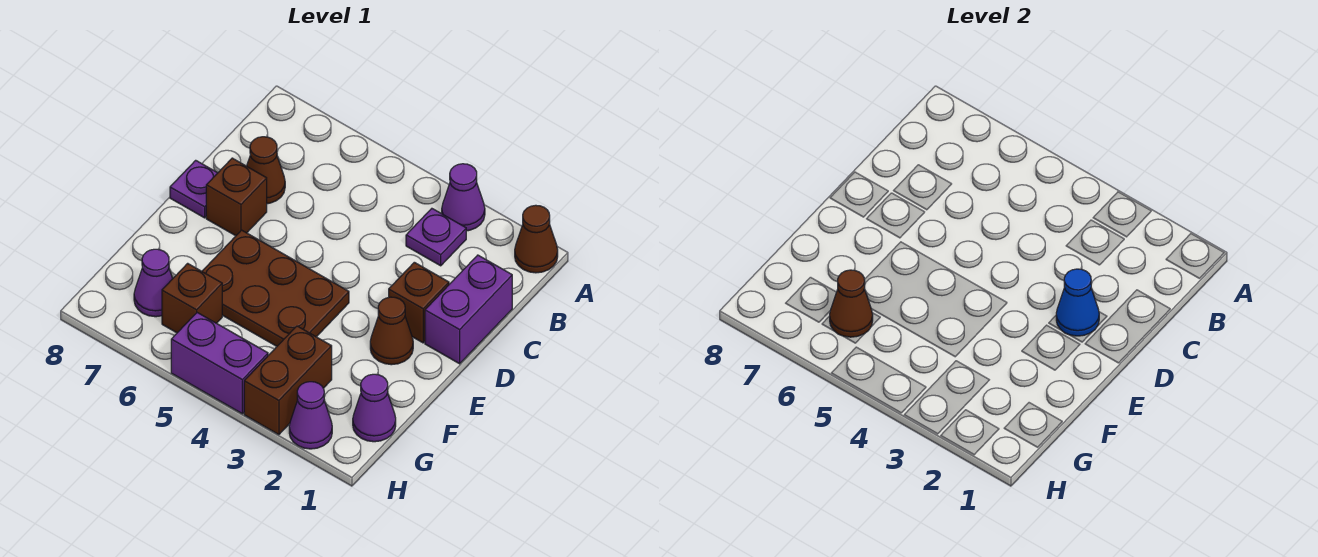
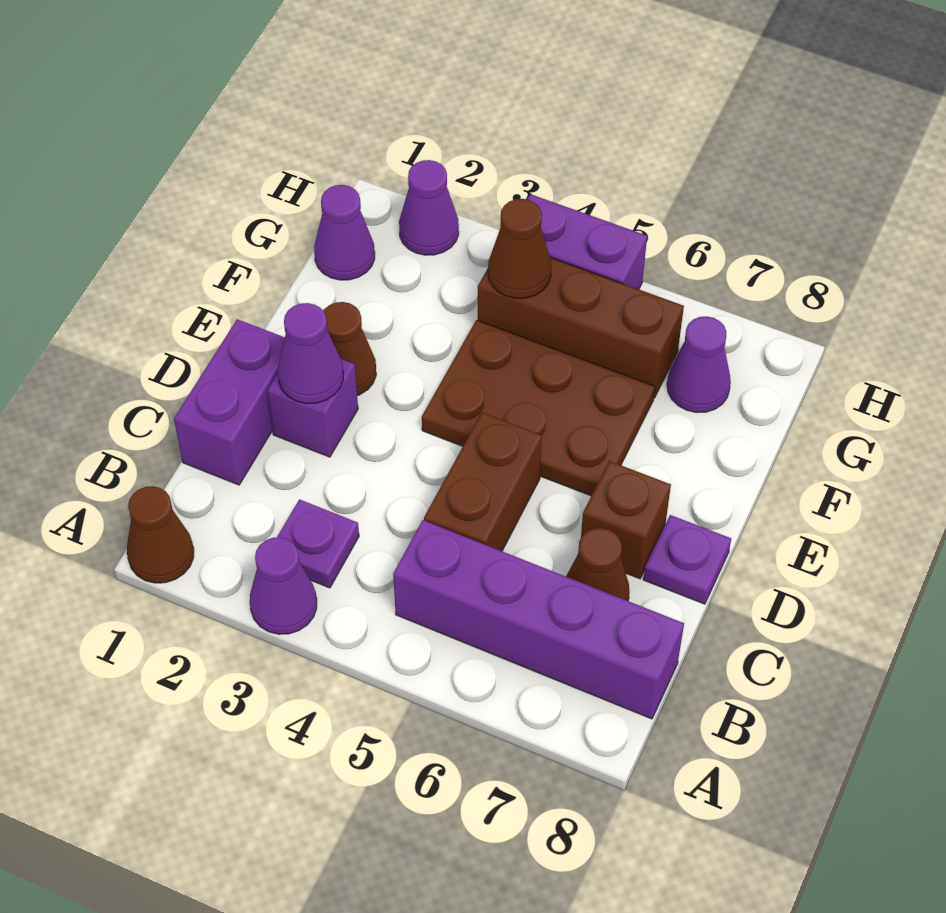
none -> purple 1x4 brick [393,520,684,719]
brown 1x1 brick [389,262,449,343] -> purple 1x1 brick [267,359,358,457]
blue 1x1 cone [1056,269,1099,336] -> purple 1x1 cone [278,303,343,403]
brown 1x2 brick [244,326,332,435] -> brown 1x2 brick moved to [424,413,542,551]
brown 1x1 brick [162,263,222,333] -> brown 1x3 brick [478,258,684,398]
brown 1x1 cone [830,270,873,337] -> brown 1x1 cone moved to [488,199,551,298]

